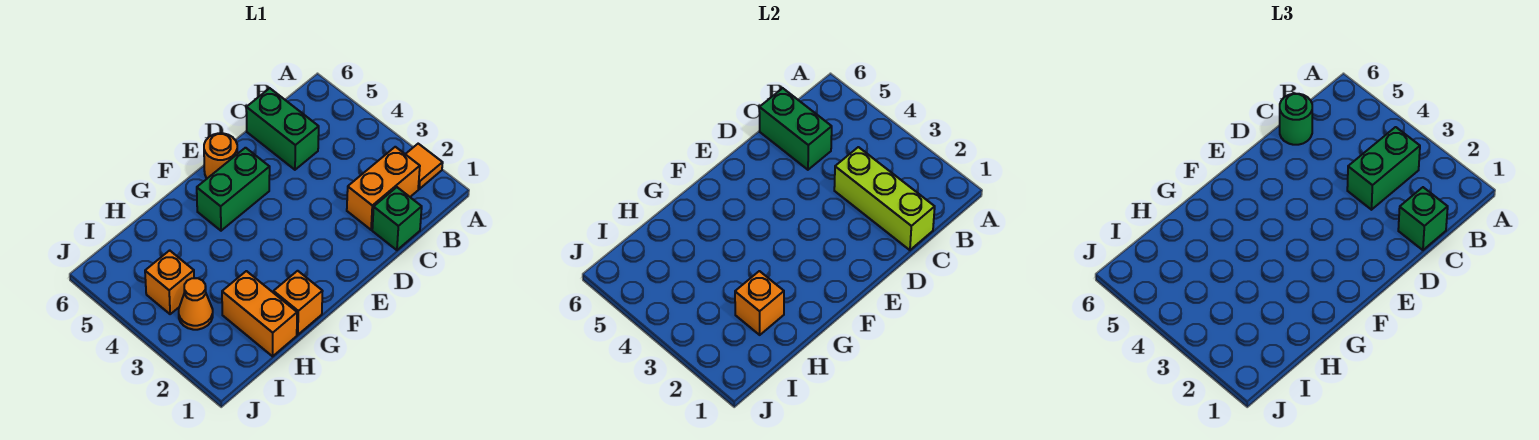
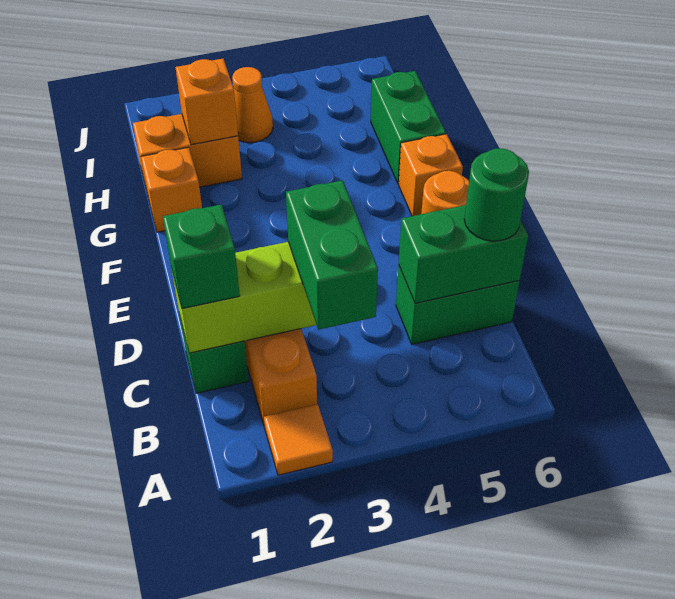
green 1x2 brick [197,148,270,231] -> green 1x2 brick moved to [371,71,446,184]
orange 1x1 brick [145,250,194,314] -> orange 1x1 brick moved to [399,134,463,216]

